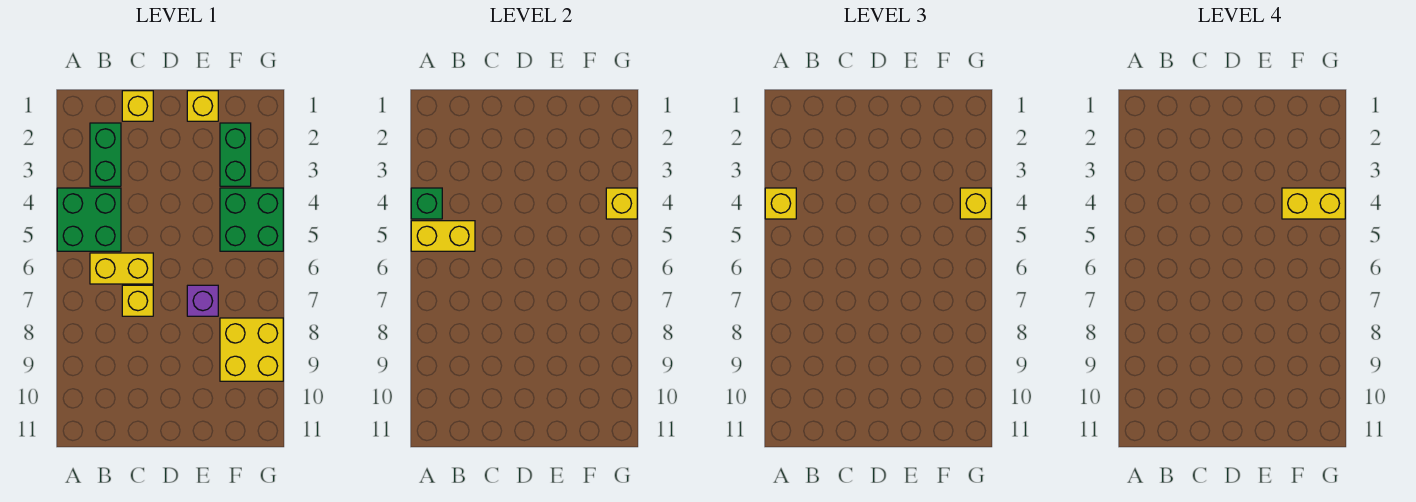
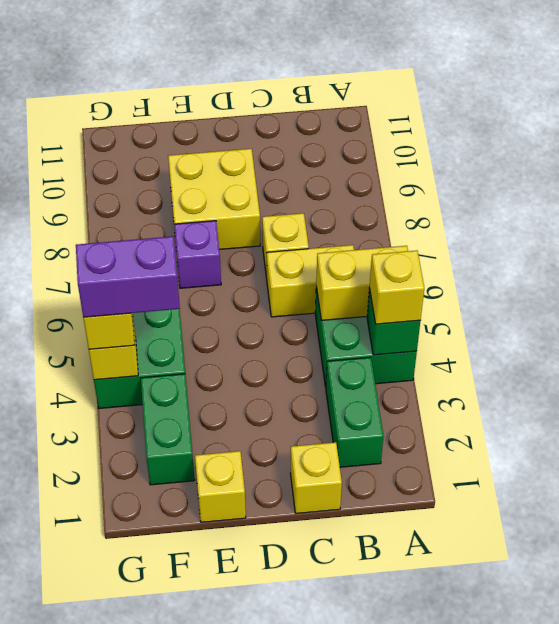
yellow 1x2 brick [1282,188,1345,219] -> purple 1x2 brick [76,236,180,317]
yellow 2x2 brick [220,318,283,381] -> yellow 2x2 brick moved to [168,149,260,250]

